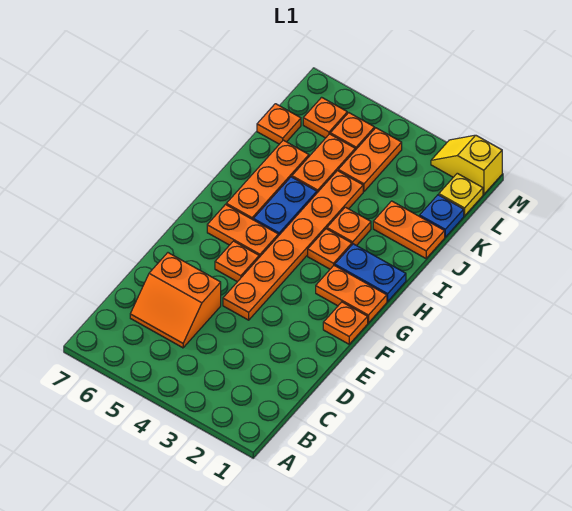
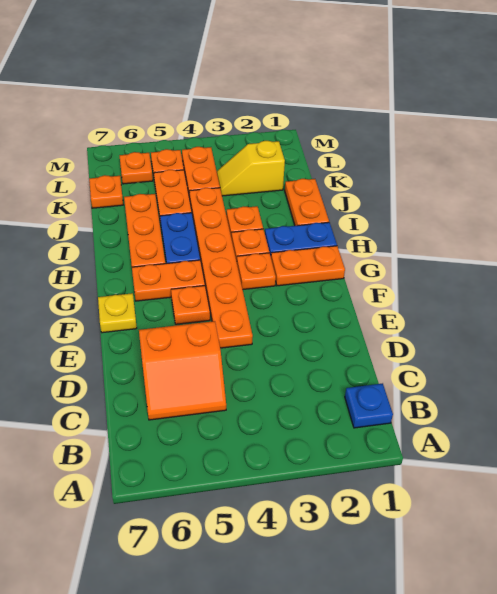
orange 1x1 plate [323,302,368,344] -> orange 1x1 plate moved to [237,253,276,289]
orange 1x2 plate [373,201,445,258] -> orange 1x2 plate turned to [285,179,329,226]
blue 1x1 plate [420,195,464,237] -> blue 1x1 plate moved to [345,383,393,428]
yellow 1x1 plate [439,173,483,216] -> yellow 1x1 plate moved to [98,293,137,333]
yellow 1x2 slope [431,135,502,194] -> yellow 1x2 slope moved to [217,141,285,196]

